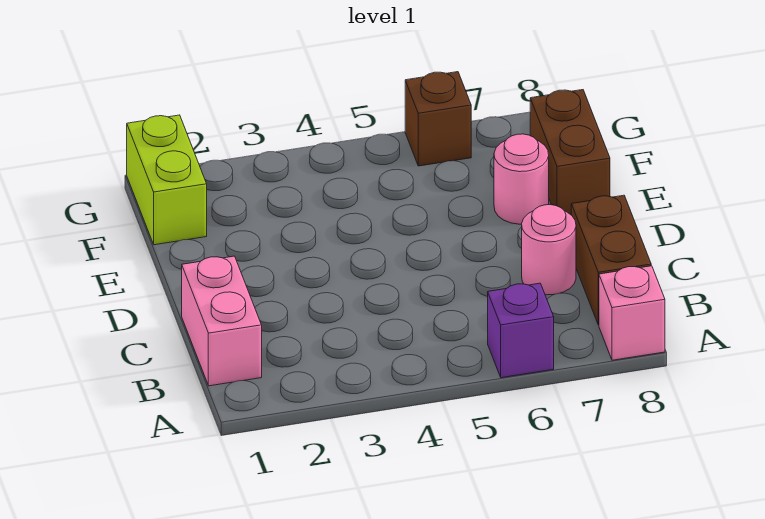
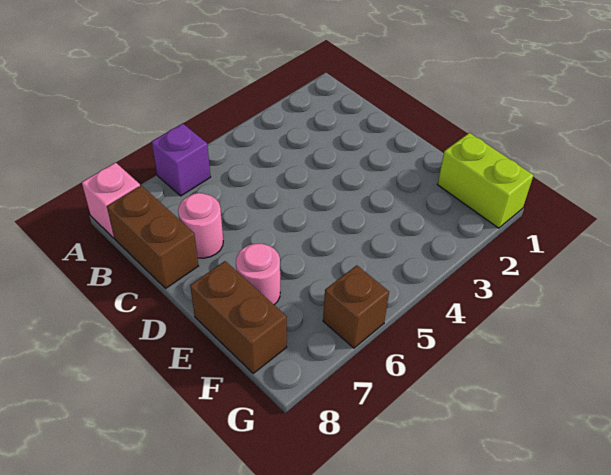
pink 1x2 brick [182,256,262,386] -> none

